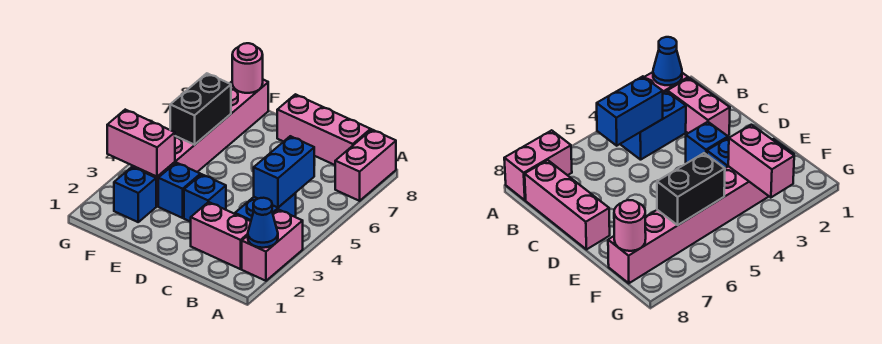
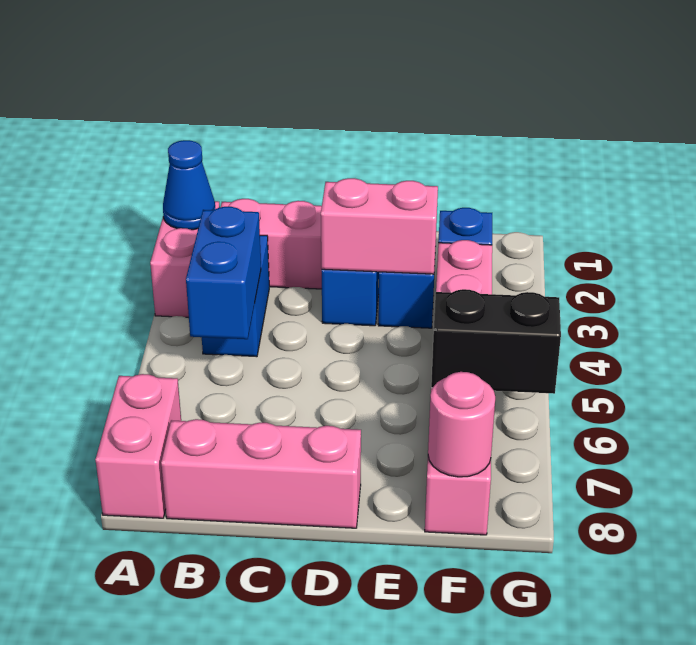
pink 1x2 brick [107,110,175,177] -> pink 1x2 brick moved to [321,178,438,274]
black 1x2 brick [170,73,231,145] -> black 1x2 brick turned to [431,289,561,394]

